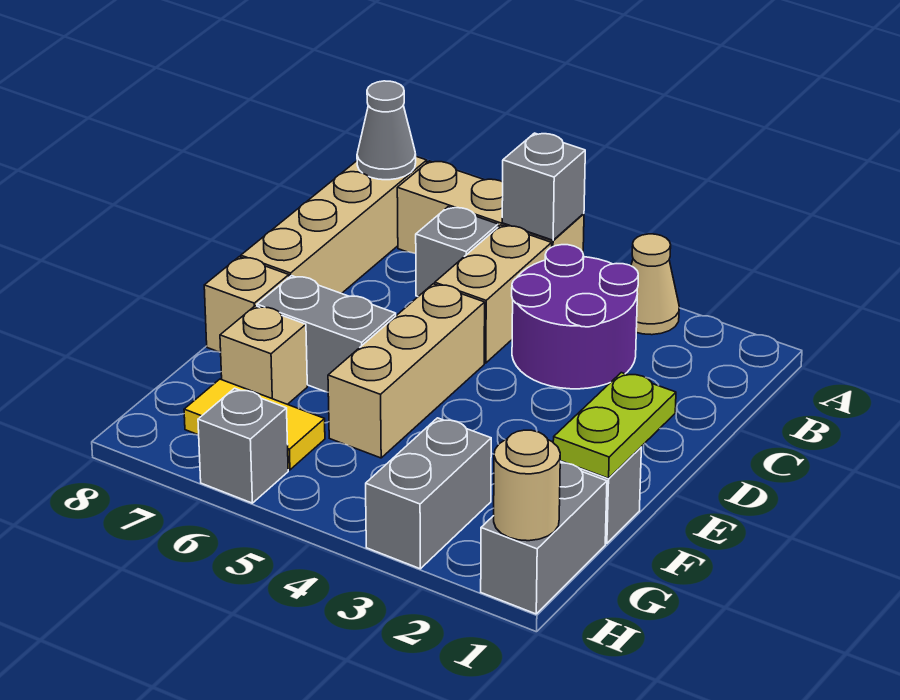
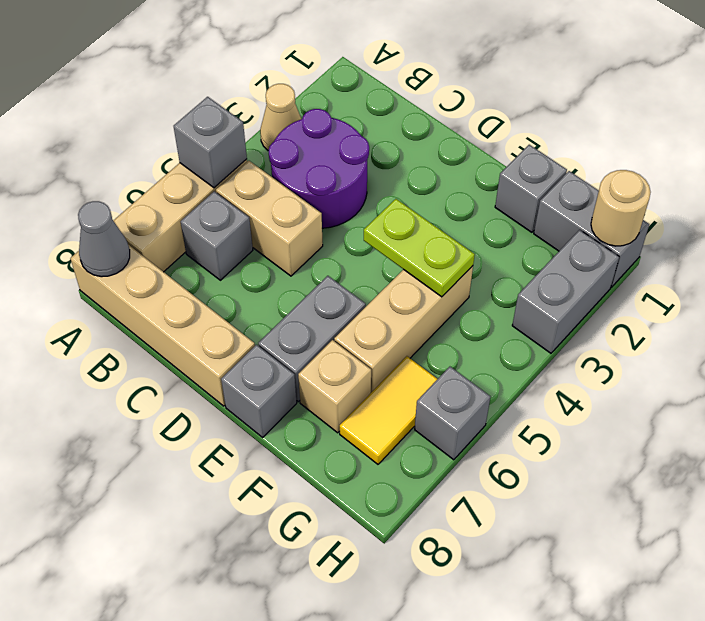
tan 1x3 brick [328,284,485,458] -> tan 1x3 brick turned to [334,266,473,392]
lime 1x2 plate [553,373,676,478] -> lime 1x2 plate moved to [364,199,475,297]
tan 1x1 brick [204,257,289,352] -> grey 1x1 brick [221,345,297,437]
grey 1x2 brick [366,418,491,569] -> grey 1x2 brick turned to [512,230,619,353]

